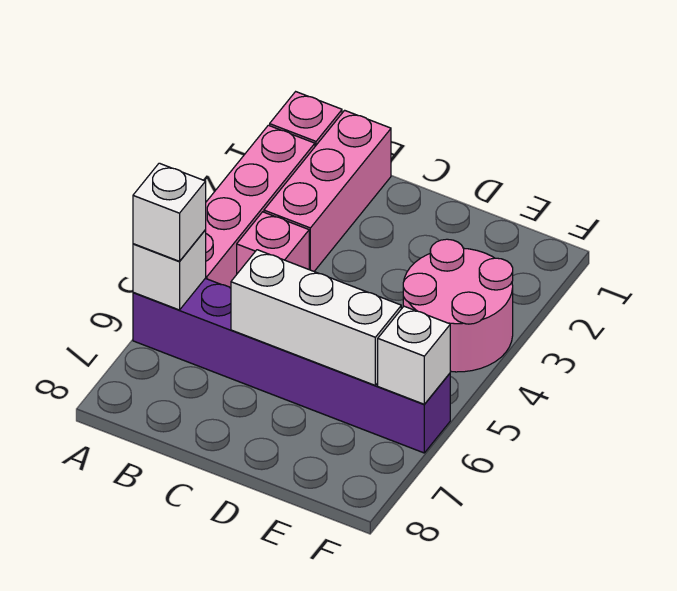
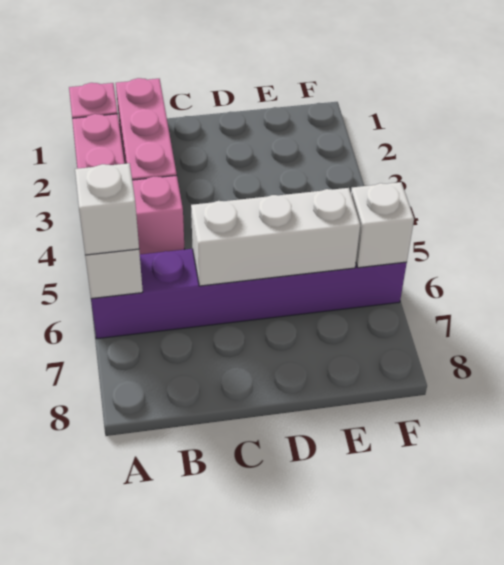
pink 2x2 round brick [403,239,513,372] -> none

